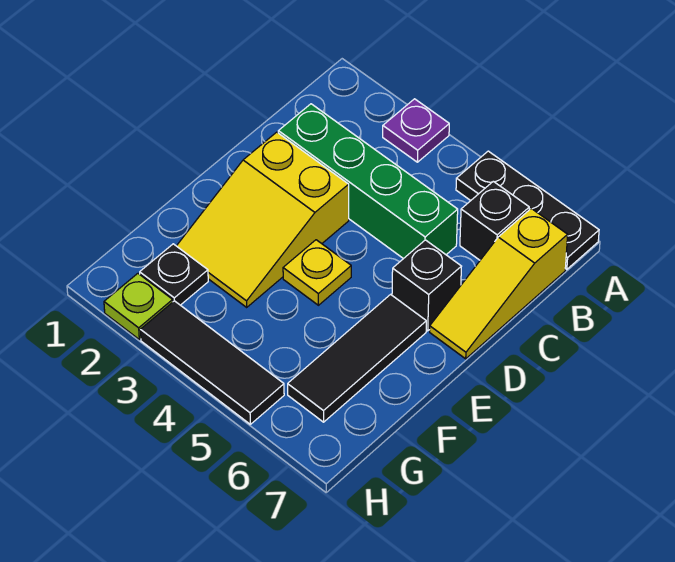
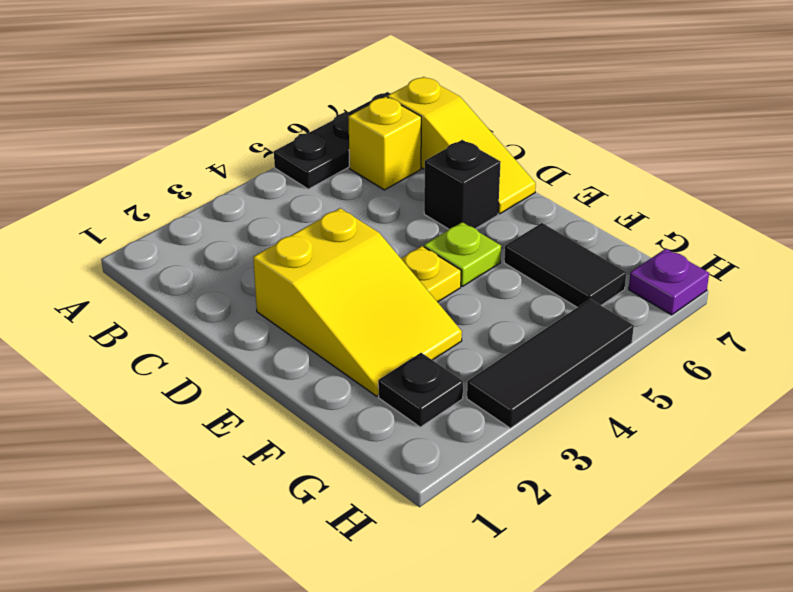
purple 1x1 plate [383,99,449,162] -> purple 1x1 plate moved to [629,249,709,315]
black 1x1 brick [460,181,529,260] -> yellow 1x1 brick [348,97,421,190]
green 1x4 brick [278,104,458,259] -> none
black 1x3 tile [288,295,426,422] -> black 1x2 tile [504,223,626,307]
lime 1x1 plate [104,274,173,339] -> lime 1x1 plate moved to [424,222,501,286]

